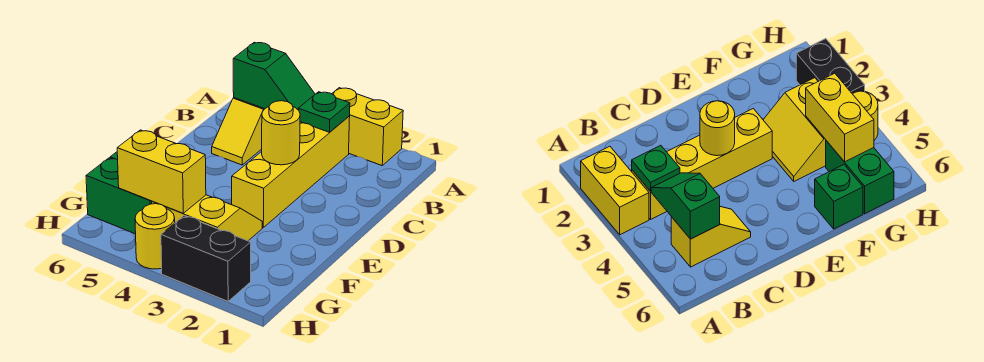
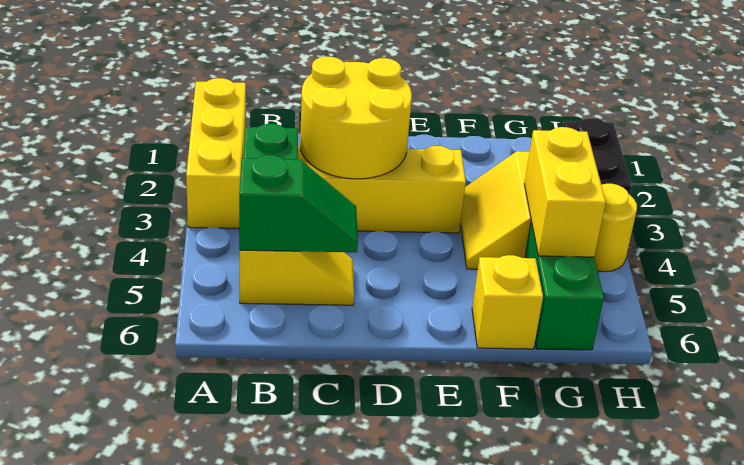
yellow 1x2 brick [332,88,403,166] -> yellow 1x3 brick [186,78,246,228]
green 1x2 slope [233,42,315,110] -> green 1x2 slope turned to [239,155,358,252]
yellow 1x1 round brick [262,101,300,165] -> yellow 2x2 round brick [300,57,412,179]
green 1x1 brick [815,165,863,229] -> yellow 1x1 brick [472,255,543,349]

